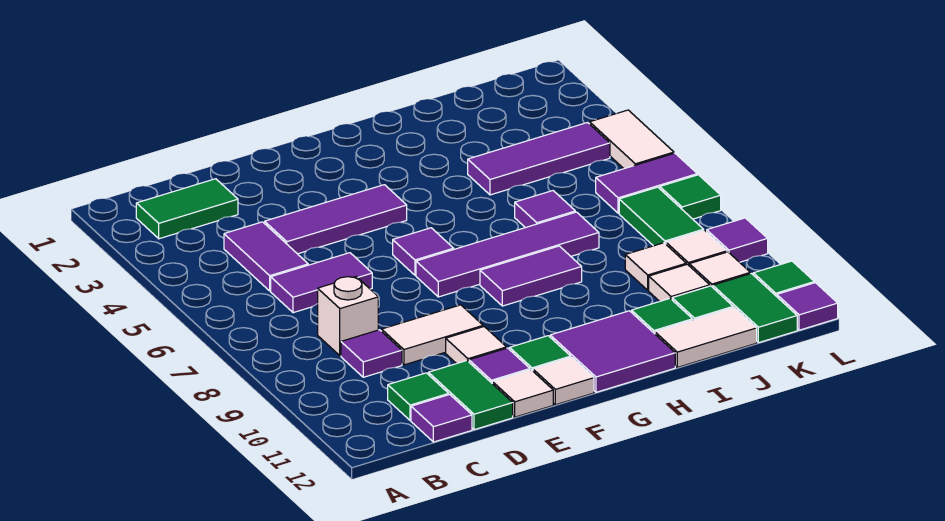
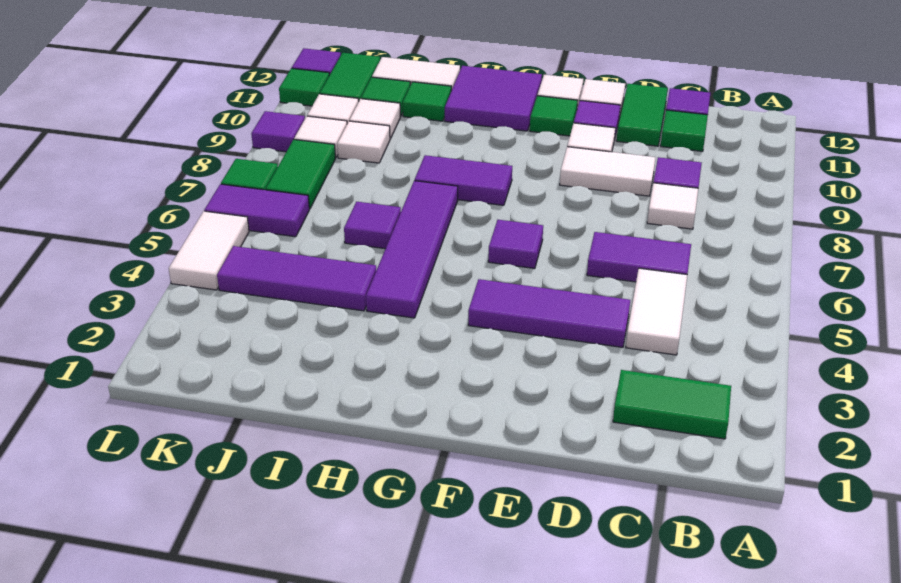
purple 1x2 tile [224,222,308,291] -> white 1x2 tile [626,268,687,355]
white 1x1 brick [318,277,378,356] -> white 1x1 tile [647,183,698,229]
purple 1x4 tile [416,212,599,297] -> purple 1x4 tile turned to [366,181,458,318]

